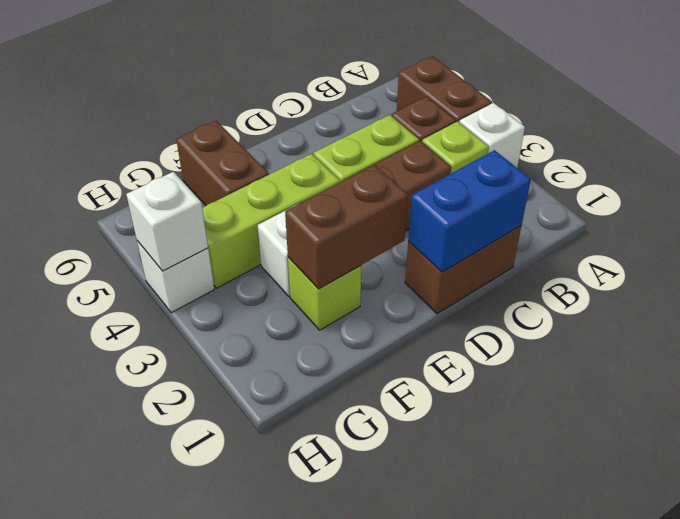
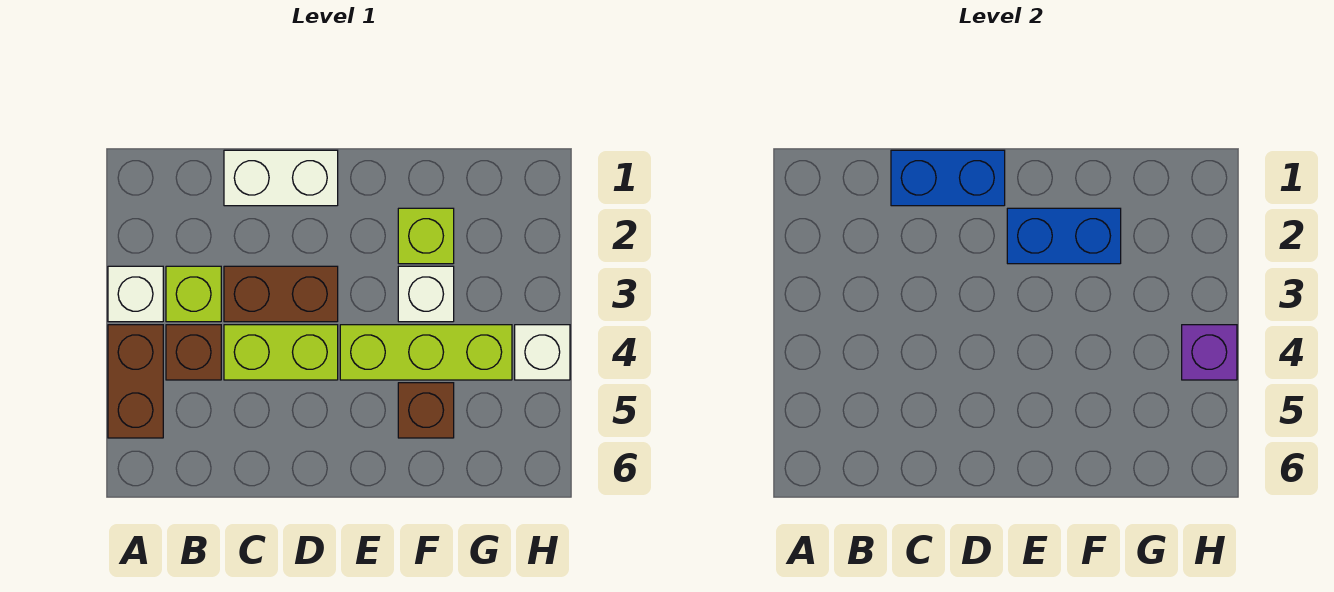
brown 1x2 brick [405,226,521,314] -> white 1x2 brick [224,150,338,206]
brown 1x2 brick [285,165,408,289] -> blue 1x2 brick [1007,208,1121,264]
brown 1x2 brick [176,121,269,205] -> brown 1x1 brick [398,383,454,438]
white 1x1 brick [126,172,208,271] -> purple 1x1 brick [1182,325,1237,380]

